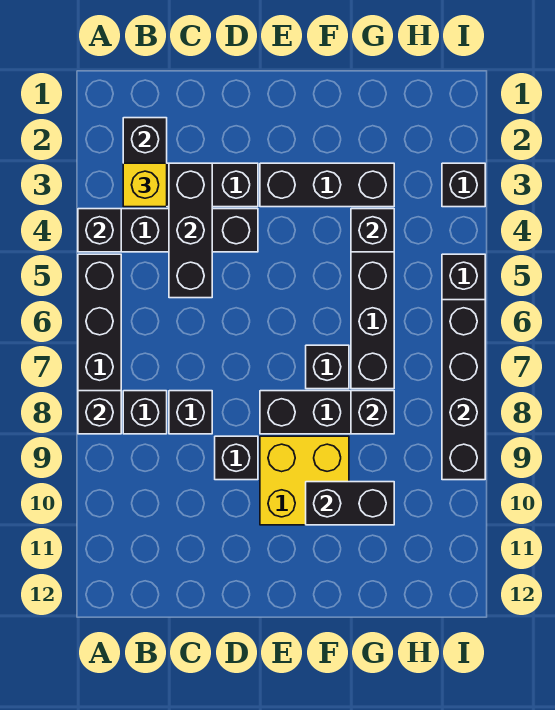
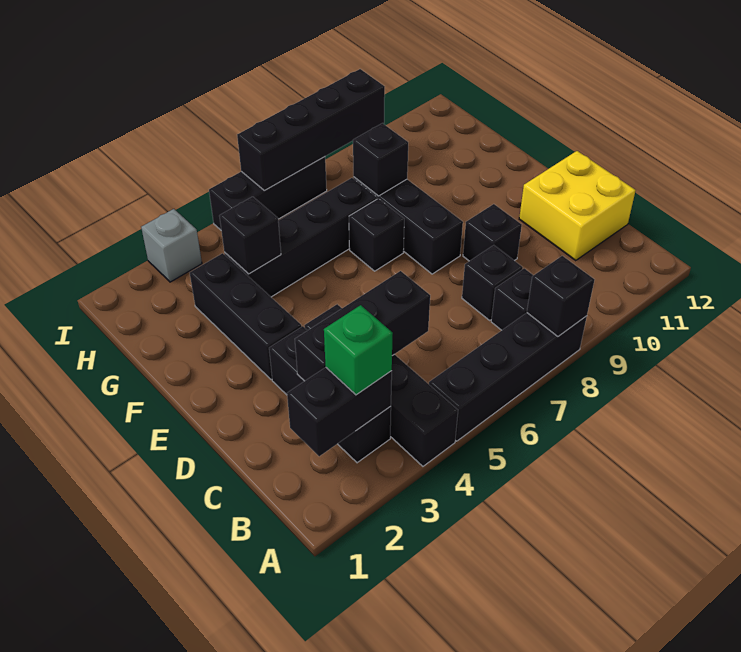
black 1x1 brick [78,209,121,252] -> none
yellow 1x1 brick [123,163,167,207] -> green 1x1 brick [324,305,393,395]
yellow 2x2 brick [260,436,349,525] -> yellow 2x2 brick moved to [519,151,636,261]
black 1x2 brick [306,482,394,525] -> none
black 1x1 brick [442,163,485,207] -> grey 1x1 brick [141,209,202,282]

